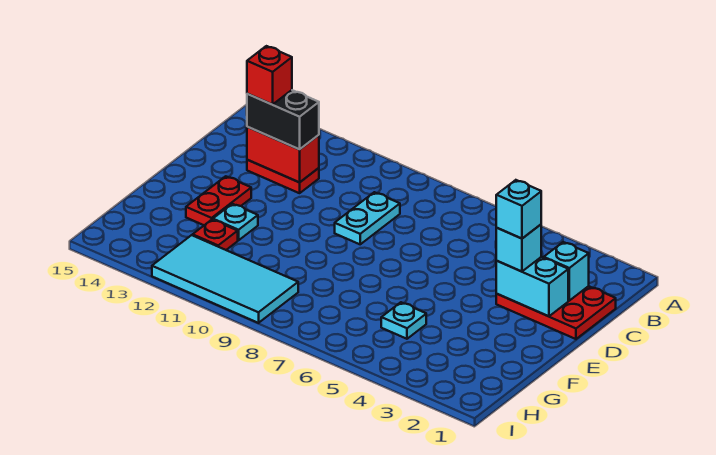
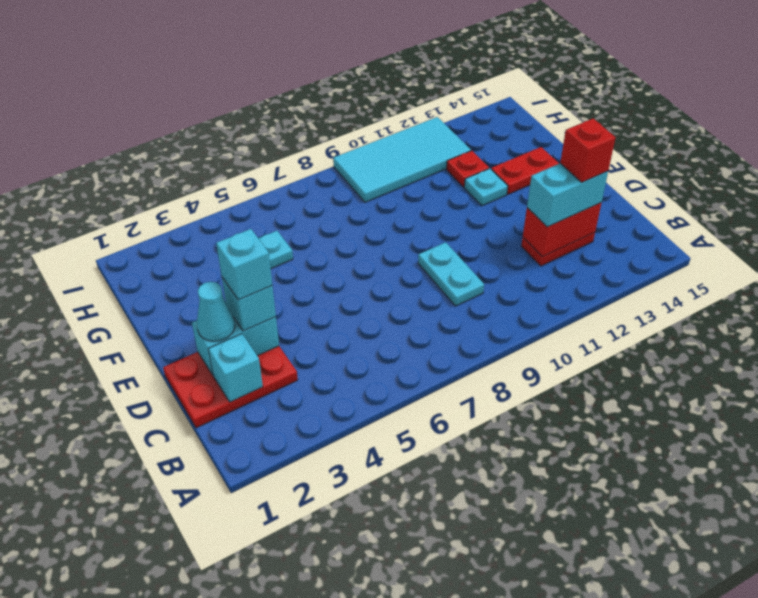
black 1x2 brick [247,90,319,149] -> cyan 1x2 brick [527,163,608,227]
none -> cyan 1x1 cone [197,282,235,341]
red 1x2 plate [186,176,251,225] -> red 1x2 plate turned to [491,147,559,194]

